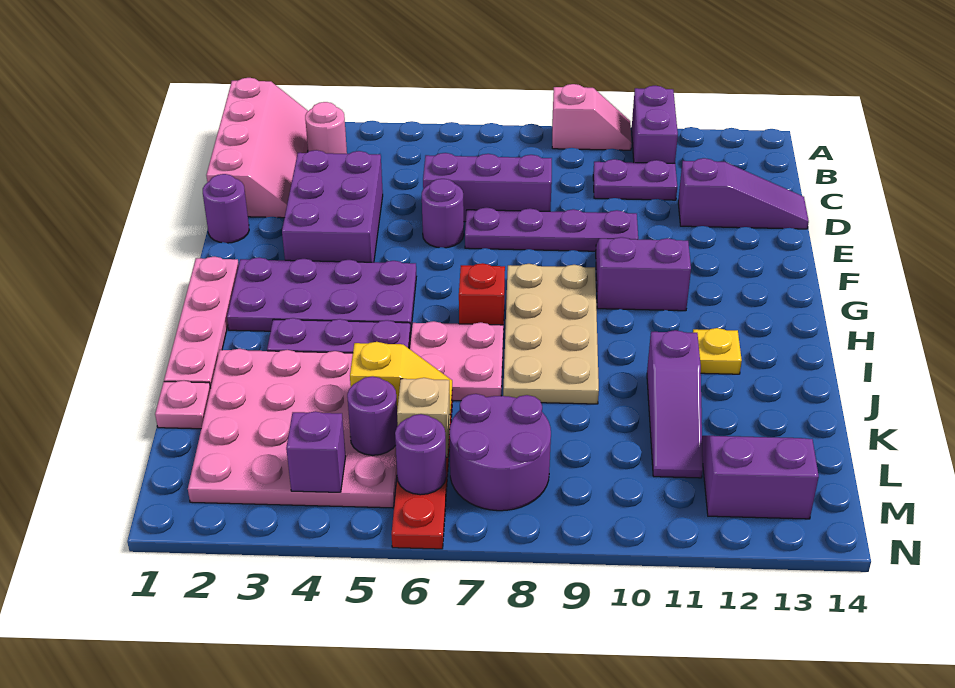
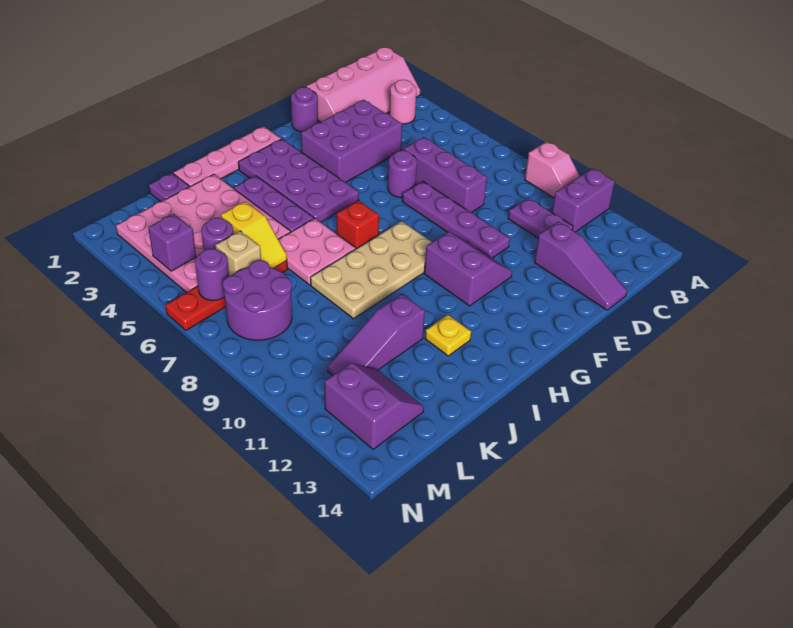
pink 1x1 plate [155,380,211,429] -> purple 1x1 plate [149,173,189,202]

